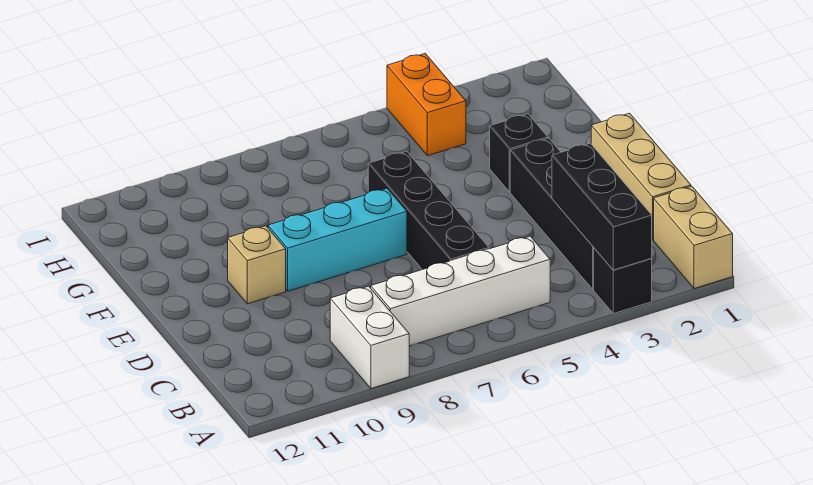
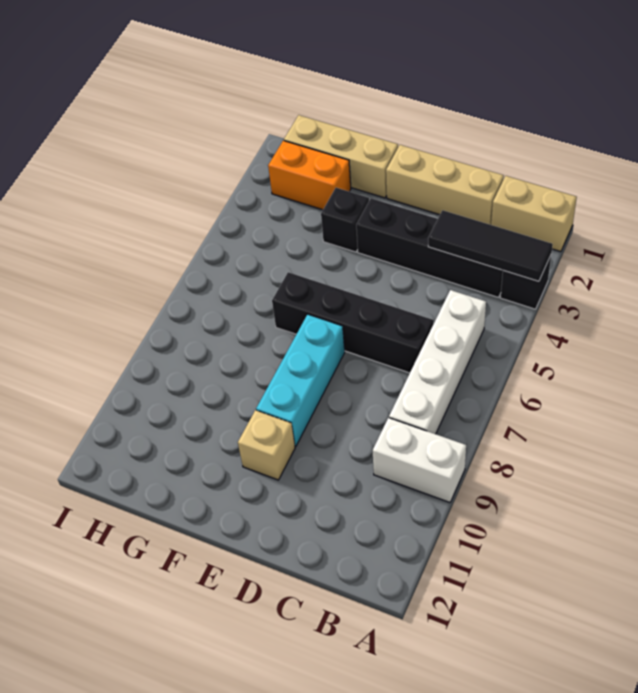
black 1x3 brick [552,143,652,270] -> black 1x3 tile [428,210,553,281]
none -> tan 1x3 brick [284,115,398,198]
orange 1x2 brick [387,54,466,156] -> orange 1x2 brick moved to [268,141,351,210]

